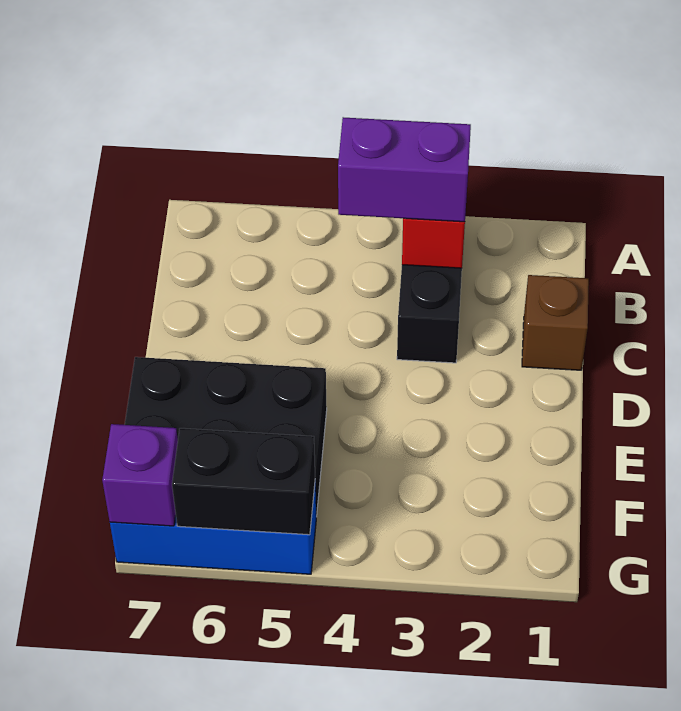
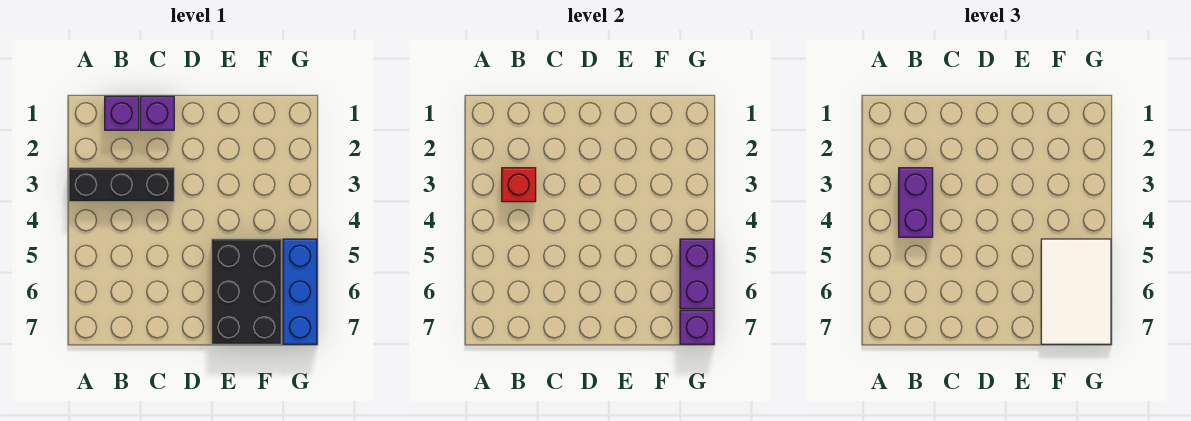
none -> purple 1x1 brick [105,96,139,130]
brown 1x1 brick [522,275,589,370] -> purple 1x1 brick [140,96,174,130]
none -> white 2x3 tile [1041,239,1111,344]
black 1x2 brick [172,428,315,535] -> purple 1x2 brick [680,239,714,309]

